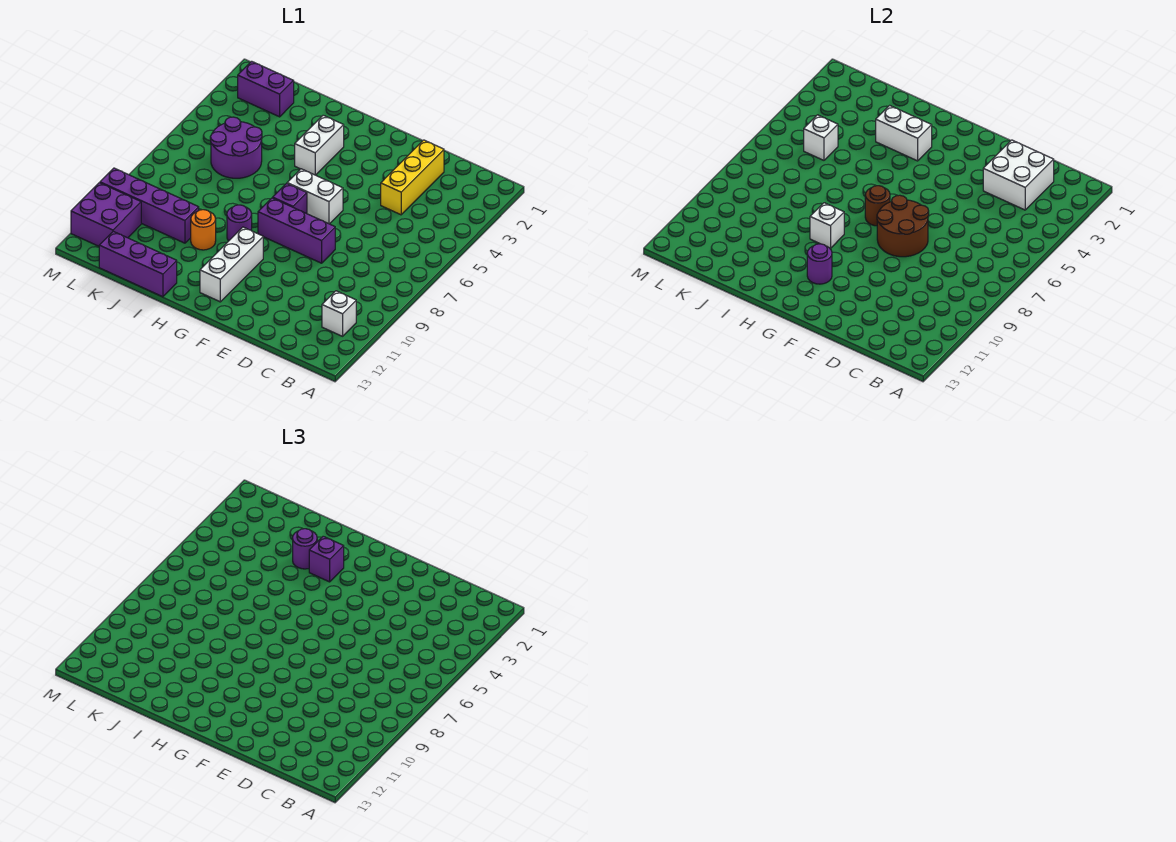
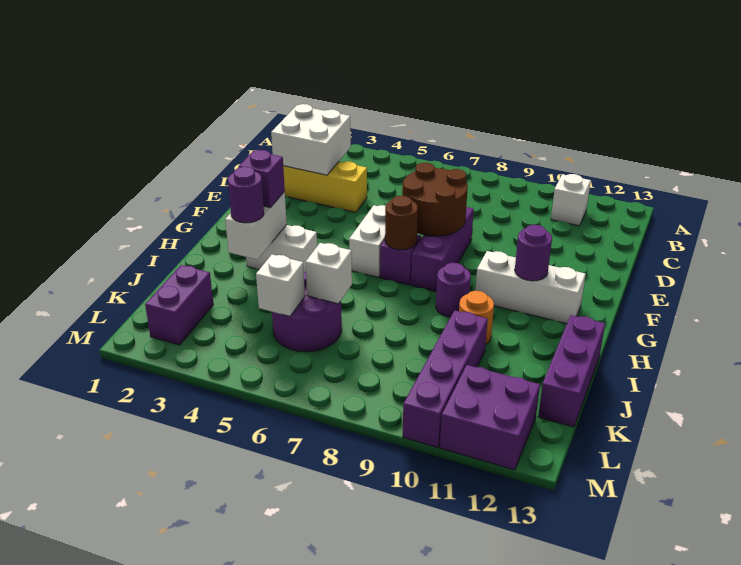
white 1x1 brick [810,203,844,248] -> white 1x1 brick moved to [306,243,352,304]

